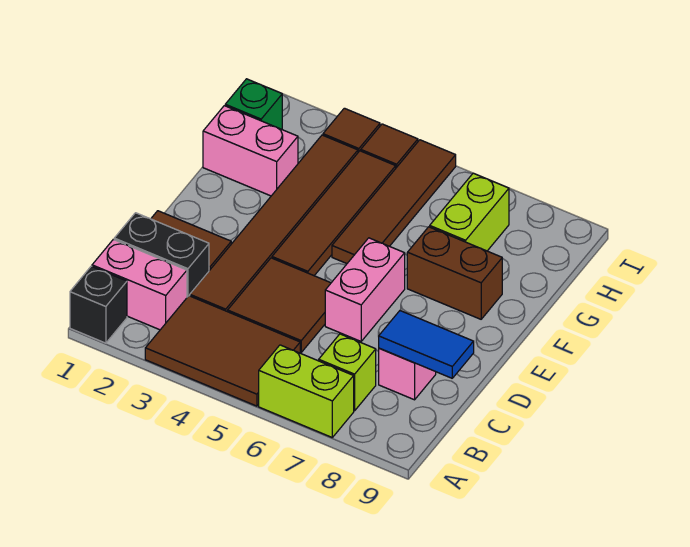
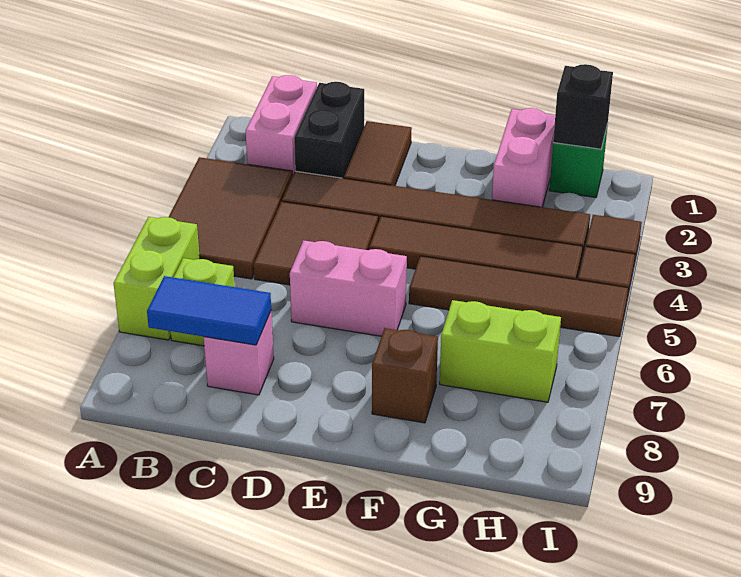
black 1x1 brick [70,266,127,343] -> black 1x1 brick moved to [553,64,613,149]
blue 1x2 tile [379,311,474,378] -> blue 1x2 tile turned to [147,276,271,345]
brown 1x2 brick [407,227,502,319] -> brown 1x1 brick [372,328,438,423]

